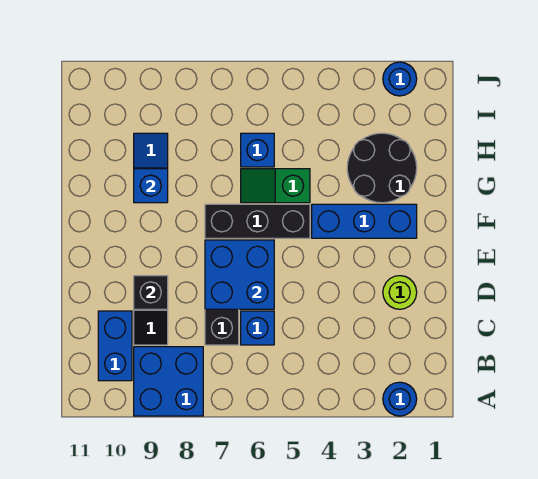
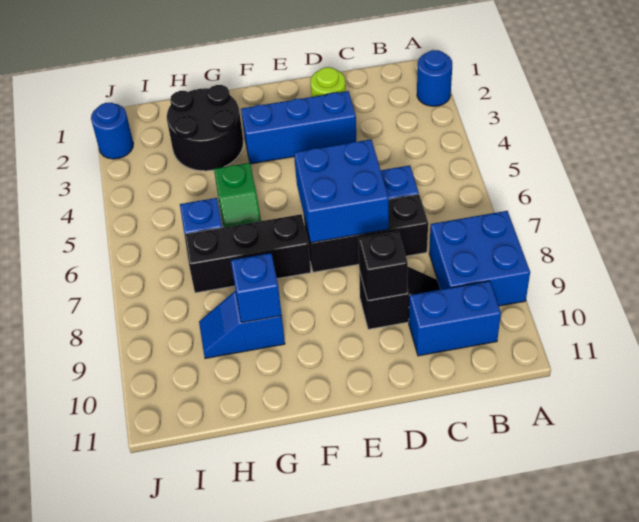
blue 1x3 brick [312,204,417,238] -> blue 1x3 brick turned to [241,91,356,164]
black 1x3 brick [205,204,310,238] -> black 1x3 brick turned to [184,214,311,293]

